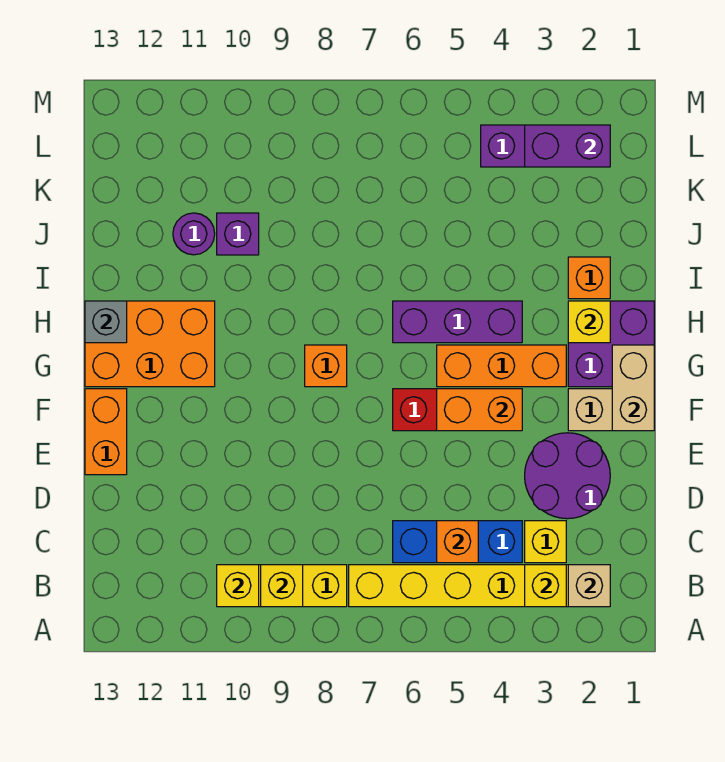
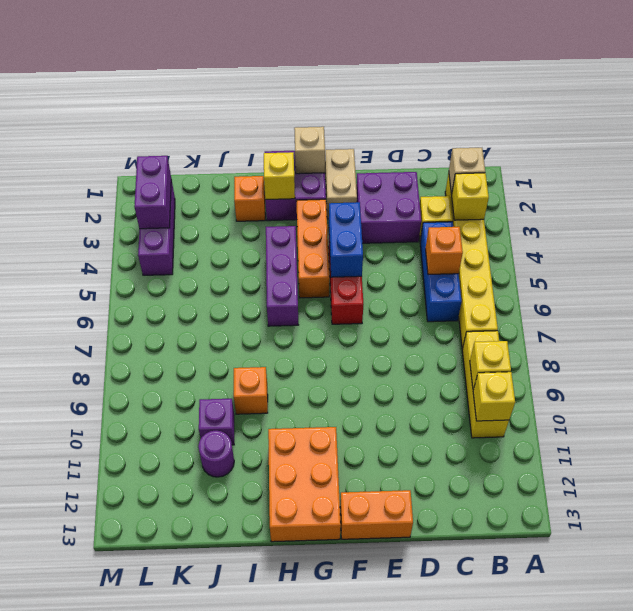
purple 2x2 round brick [525,433,610,519] -> purple 2x2 brick [356,172,421,243]
tan 1x2 brick [612,345,654,431] -> tan 1x1 brick [294,127,325,174]
orange 1x2 brick [437,389,522,431] -> blue 1x2 brick [329,202,363,277]
orange 1x1 brick [305,345,347,387] -> orange 1x1 brick moved to [234,367,268,414]
grey 1x1 brick [85,301,127,343] -> none

